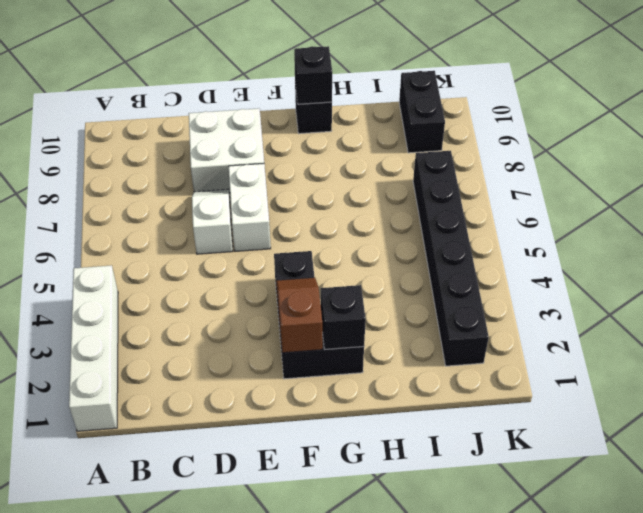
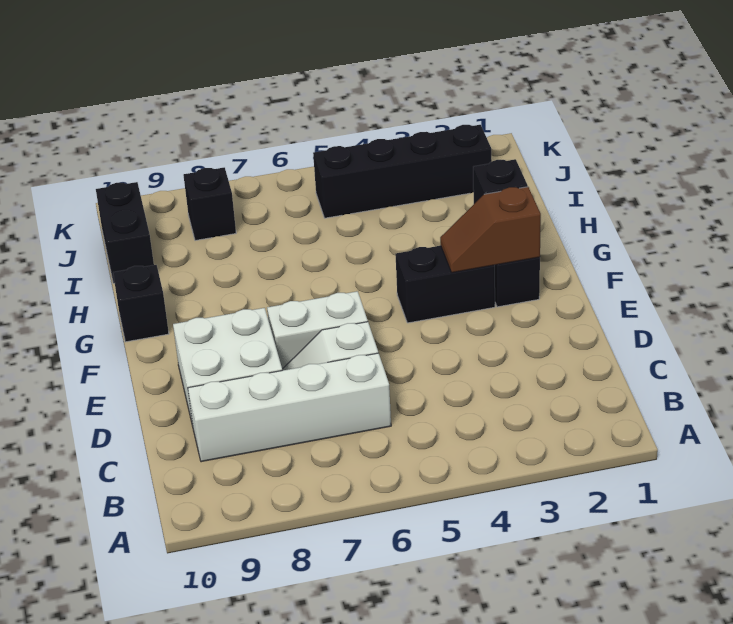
white 1x4 brick [69,265,118,431] -> white 1x4 brick moved to [188,353,391,462]
black 1x1 brick [294,46,332,104] -> black 1x1 brick moved to [184,167,236,241]
black 1x6 brick [413,151,489,366] -> black 1x4 brick [313,125,492,218]
black 1x2 brick [399,71,445,153] -> black 1x2 brick turned to [96,182,154,283]

